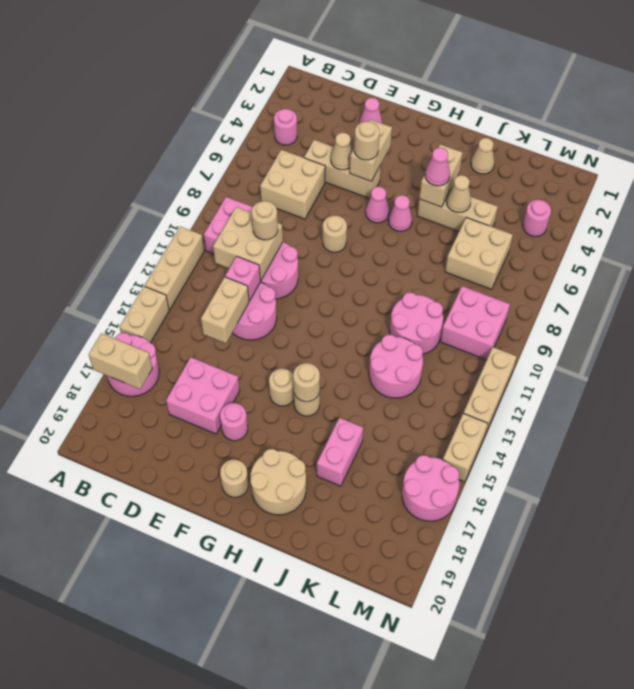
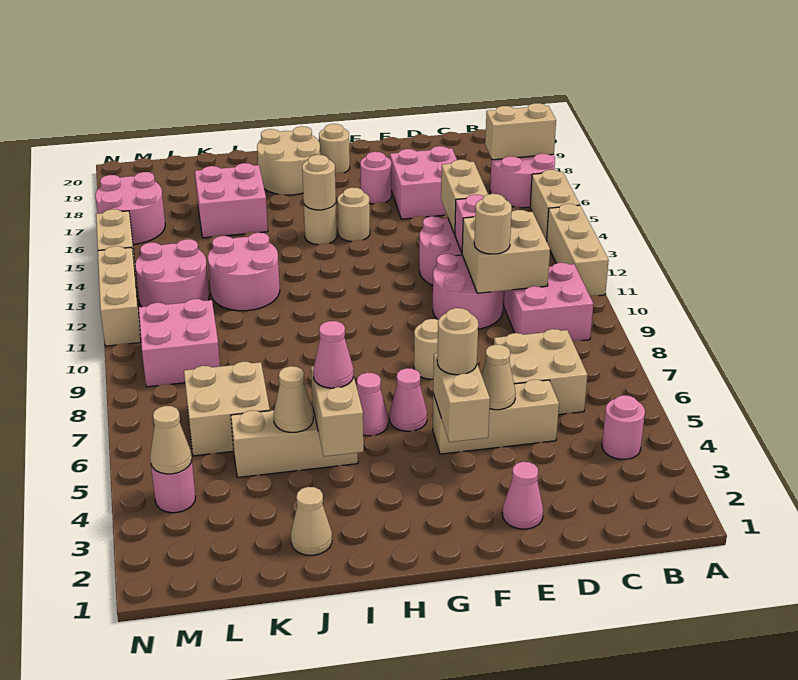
pink 2x2 round brick [390,292,443,354] -> pink 2x2 round brick moved to [135,239,209,307]
pink 1x2 brick [317,418,363,486] -> pink 2x2 brick [195,163,268,238]
none -> tan 1x1 cone [150,406,192,474]

